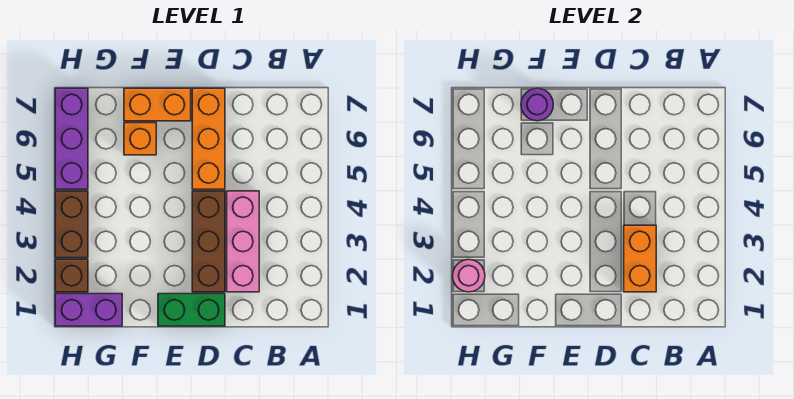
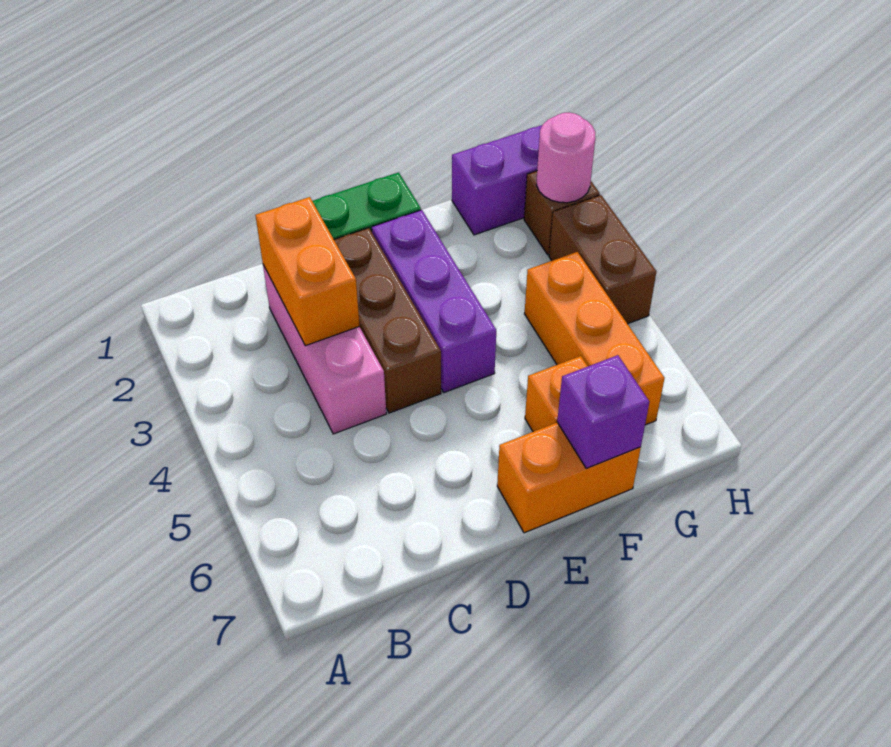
orange 1x3 brick [192,88,225,189] -> orange 1x3 brick moved to [525,252,665,425]
purple 1x1 round brick [521,88,553,121] -> purple 1x1 brick [557,355,649,468]
purple 1x3 brick [55,88,88,189] -> purple 1x3 brick moved to [372,210,496,392]

